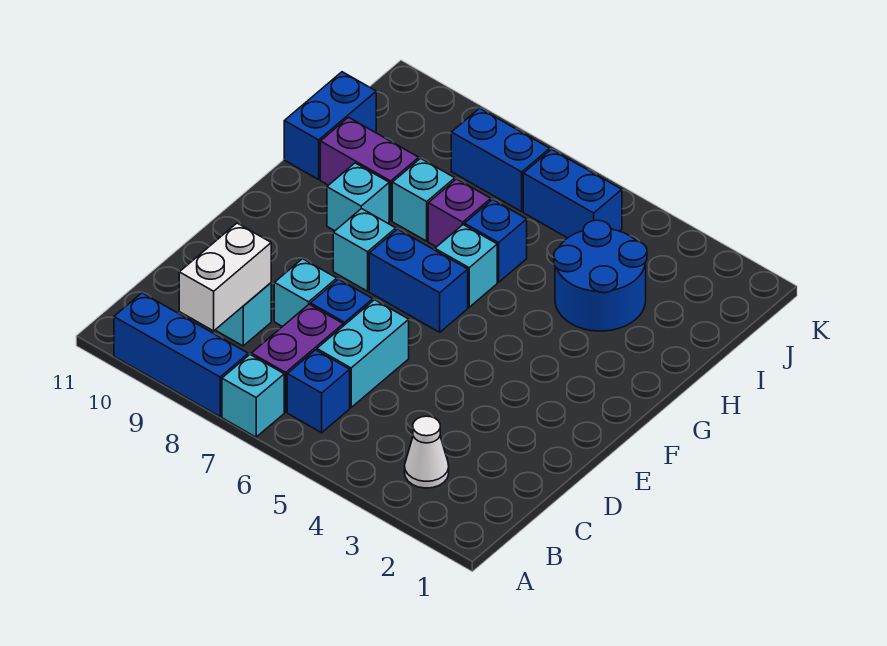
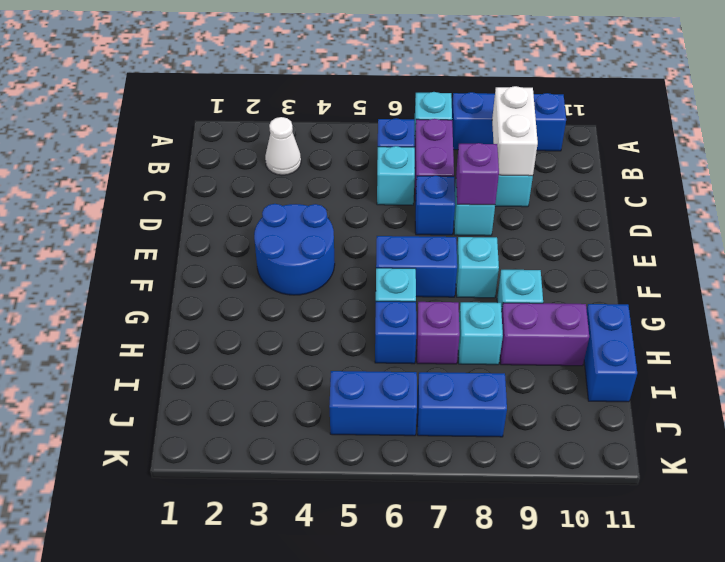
cyan 1x2 brick [317,300,409,407] -> cyan 1x1 brick [377,146,415,205]
none -> purple 1x1 brick [456,143,499,205]
blue 2x2 round brick [554,220,647,331] -> blue 2x2 round brick moved to [254,204,335,295]

